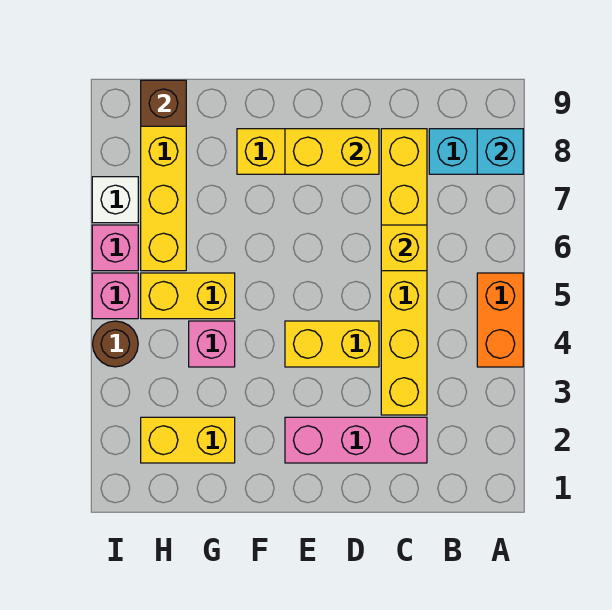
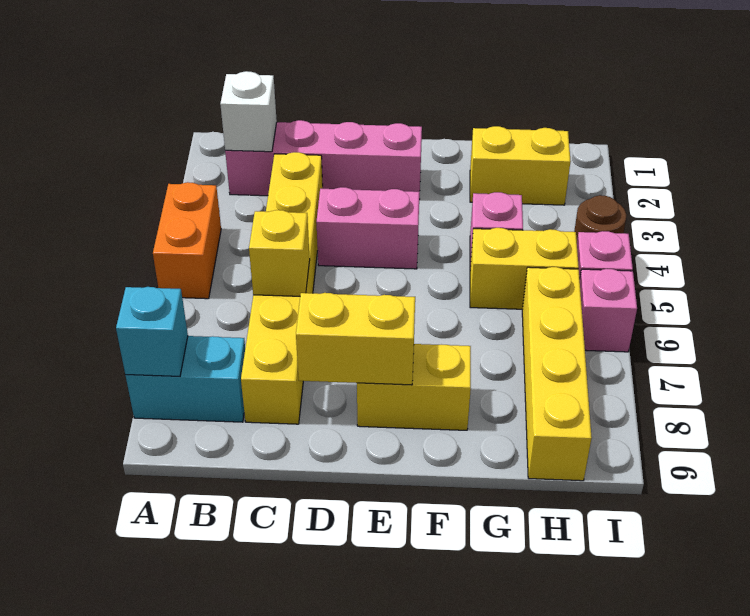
pink 1x3 brick [285,417,427,463] -> pink 1x4 brick [225,120,422,199]
yellow 1x2 brick [285,321,379,367] -> pink 1x2 brick [316,187,420,269]
brown 1x1 brick [141,80,186,126] -> none
white 1x1 brick [92,177,138,223] -> white 1x1 brick moved to [220,71,277,152]

